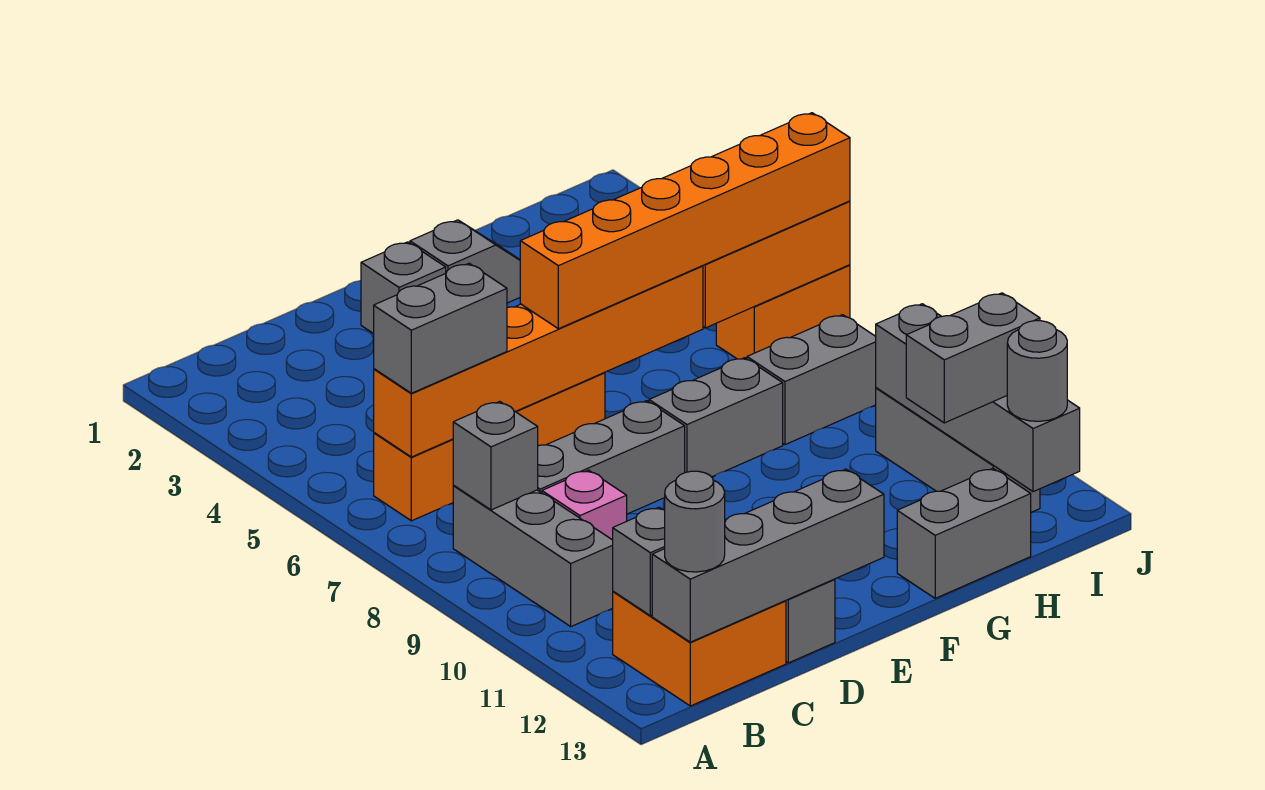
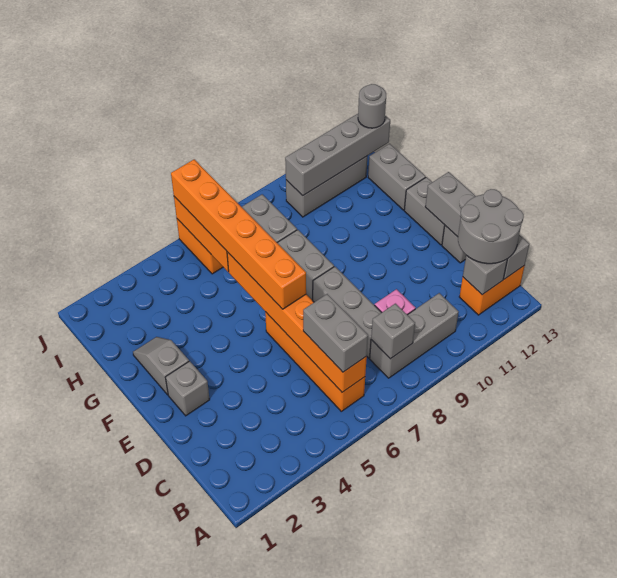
orange 2x2 brick [613,591,786,706] -> orange 1x2 brick [459,266,525,315]
grey 1x1 round brick [665,471,725,572] -> grey 2x2 round brick [458,189,524,264]
grey 1x2 brick [906,293,1040,423] -> grey 1x2 brick moved to [404,177,445,245]

